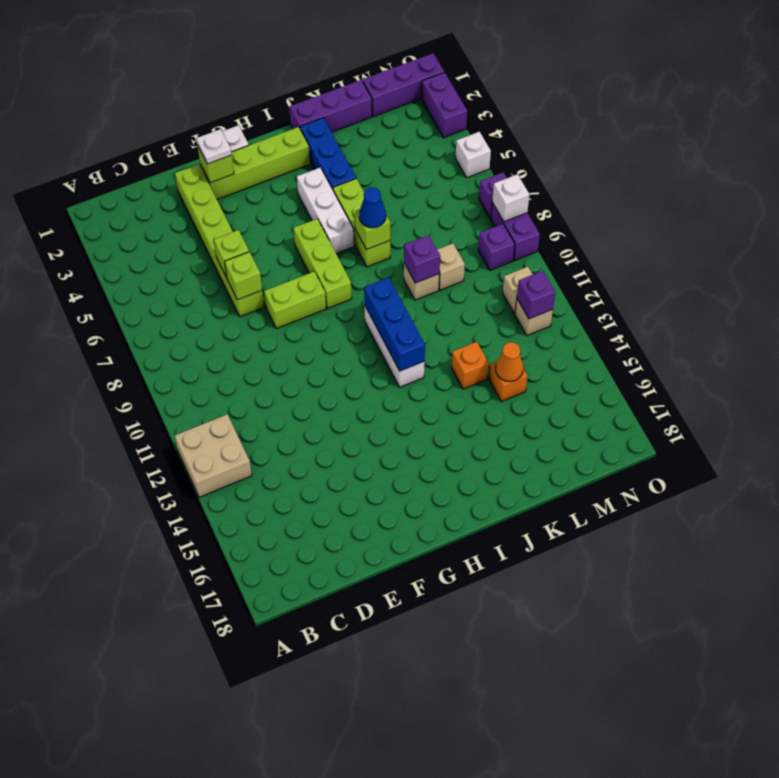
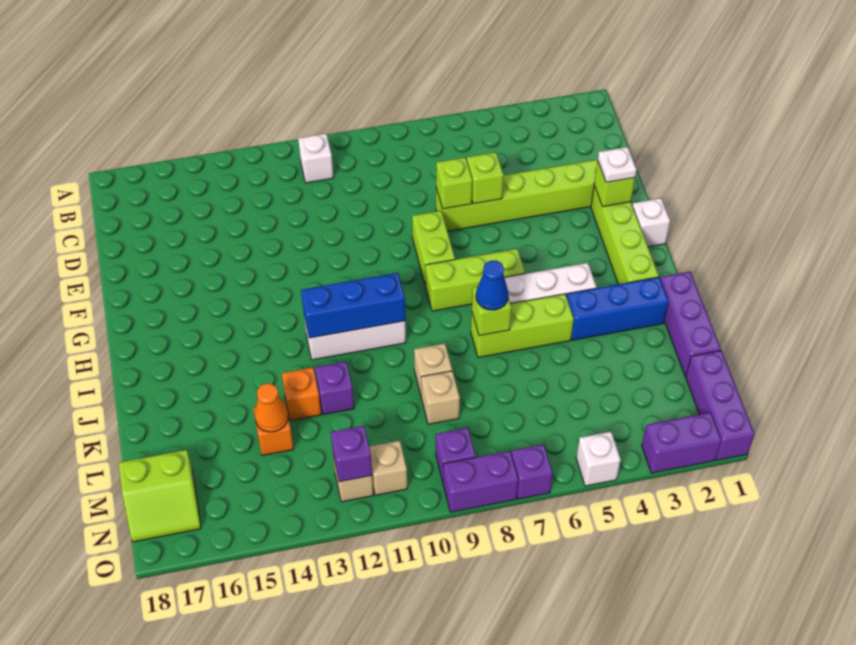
tan 2x2 brick [175,414,252,497] -> none
purple 1x1 brick [404,235,440,283] -> purple 1x1 brick moved to [315,361,354,415]
none -> lime 2x2 slope [119,450,201,542]
white 1x1 brick [492,174,529,222] -> white 1x1 brick moved to [298,134,333,183]

